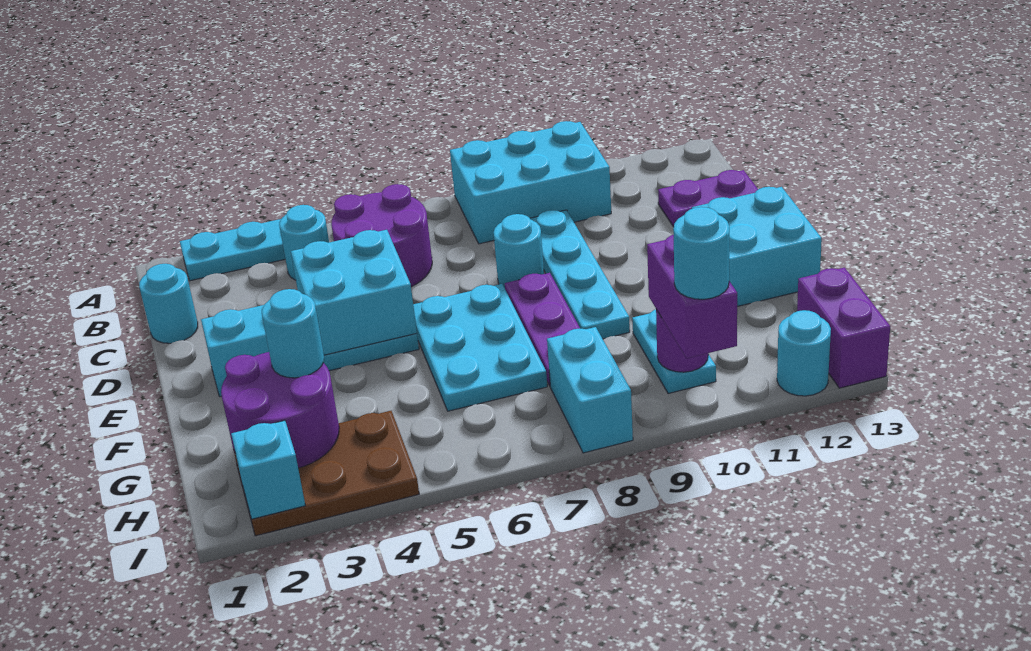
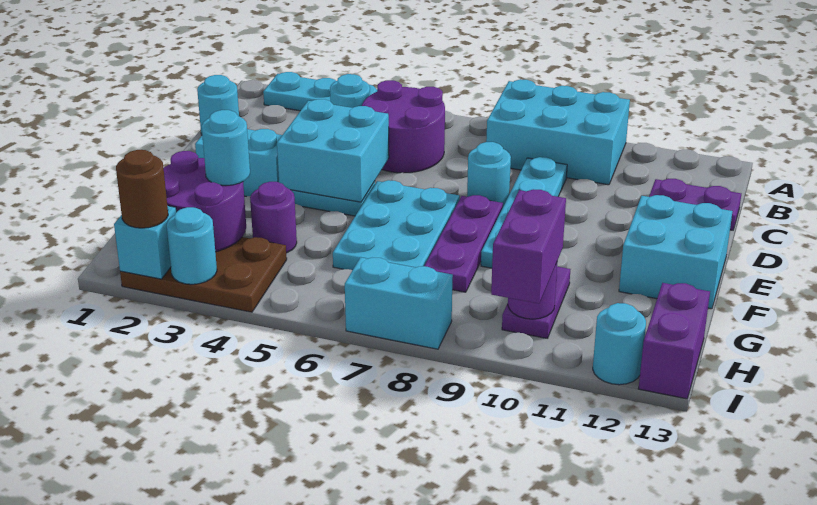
none -> purple 1x1 round brick [250,182,297,253]
cyan 1x2 plate [632,310,716,393] -> purple 1x2 plate [502,267,570,338]
cyan 1x2 brick [547,327,633,453] -> cyan 1x2 brick turned to [345,257,453,349]
none -> brown 1x1 round brick [116,150,168,228]
cyan 1x1 round brick [673,207,729,299] -> cyan 1x1 round brick moved to [167,207,217,284]

